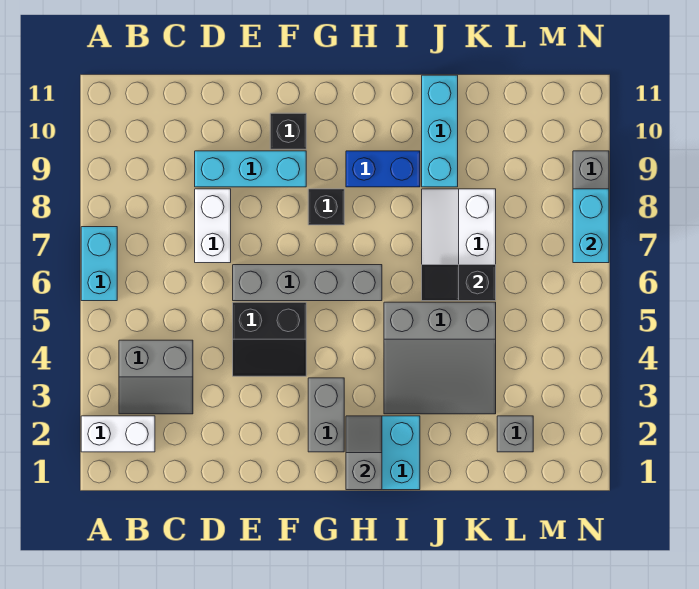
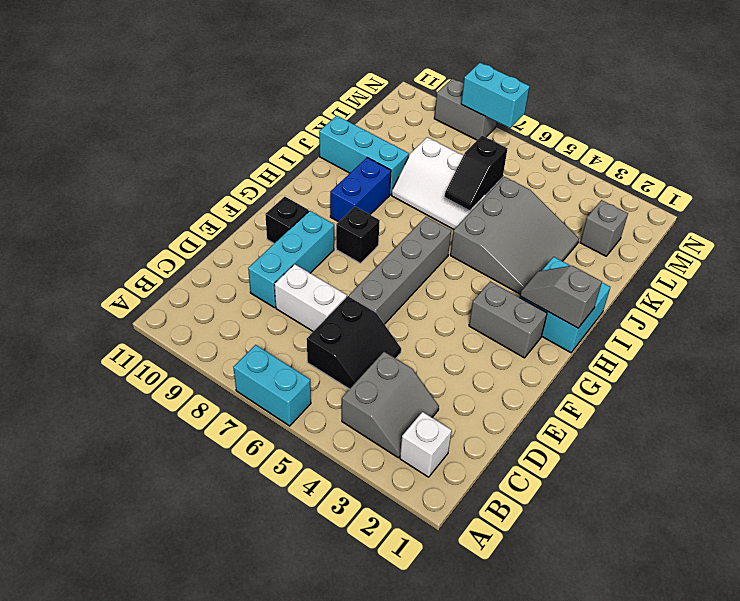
white 1x2 brick [81,416,155,452] -> white 1x1 brick [400,412,452,477]
black 2x2 slope [233,302,306,376] -> black 2x2 slope moved to [307,296,401,389]

